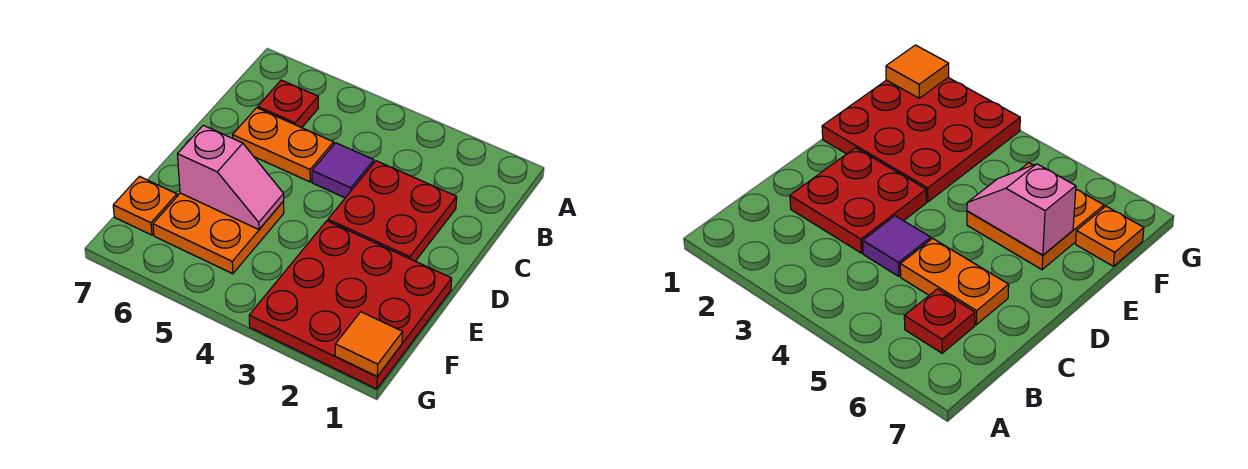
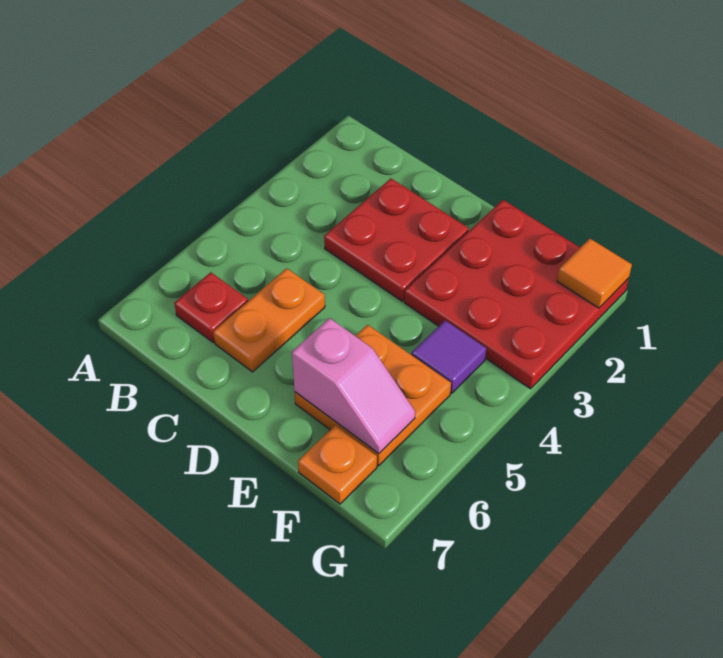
purple 1x1 tile [312,143,374,198] -> purple 1x1 tile moved to [411,320,486,393]
pink 1x2 slope [177,125,284,229] -> pink 1x2 slope turned to [292,318,415,454]

